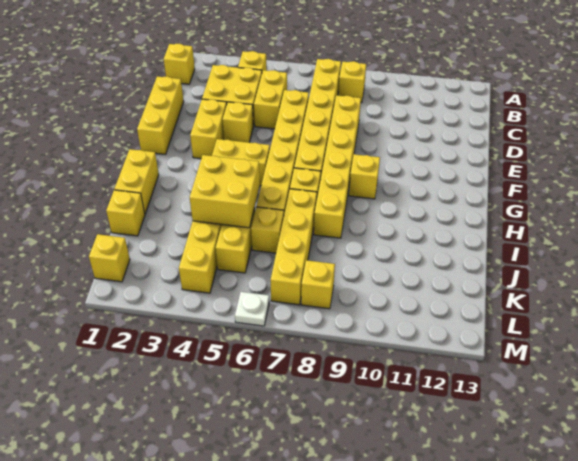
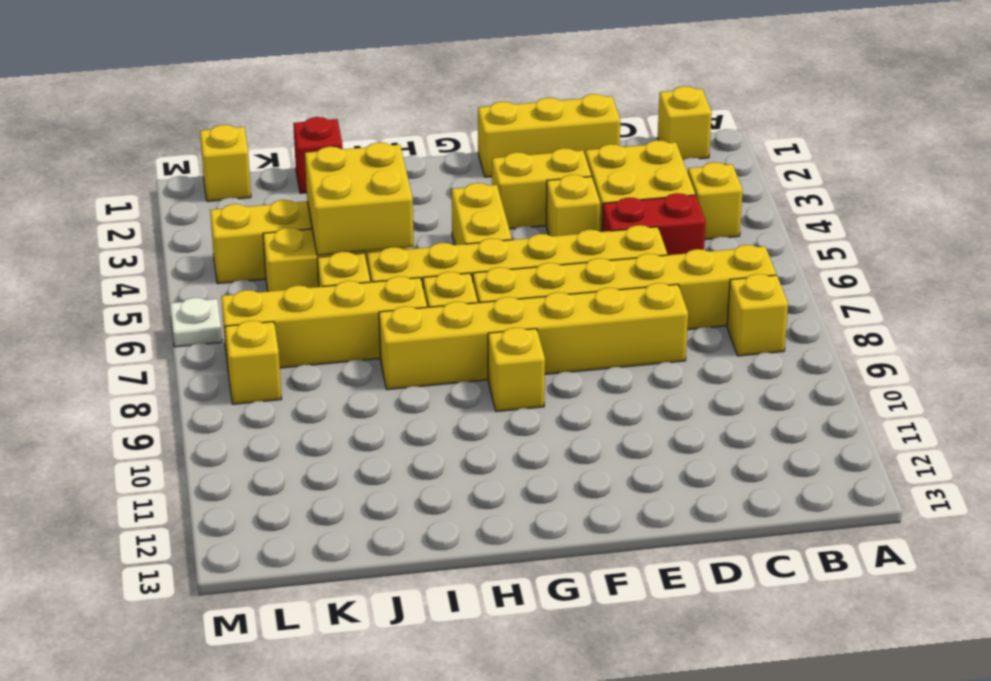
yellow 1x2 brick [254,70,287,129] -> red 1x2 brick [602,193,706,255]
yellow 1x2 brick [114,149,159,214] -> none
yellow 1x1 brick [106,190,145,236] -> red 1x1 brick [293,117,343,193]

